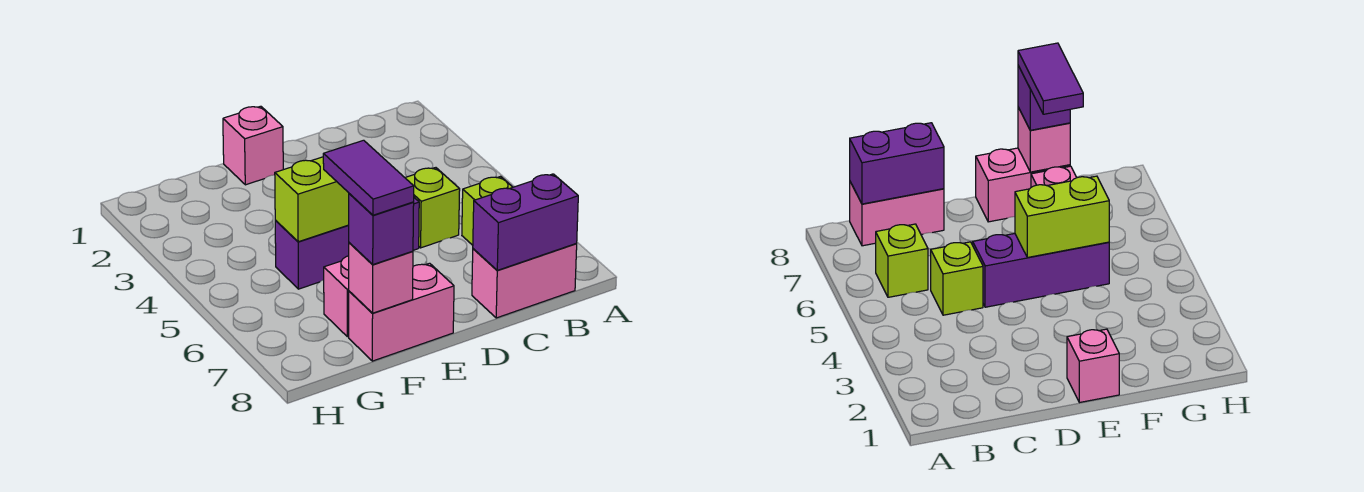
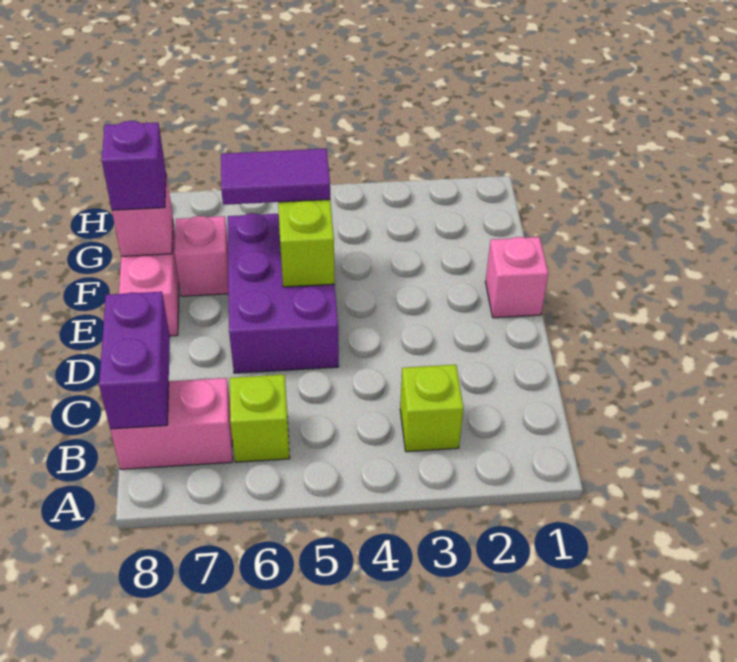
pink 1x2 brick [472,244,577,318] -> pink 1x2 brick turned to [110,378,233,469]
lime 1x1 brick [405,168,460,248] -> lime 1x1 brick moved to [400,365,463,452]
purple 1x3 brick [275,198,419,289] -> purple 2x3 brick [228,213,339,373]
purple 1x2 tile [323,140,414,215] -> purple 1x2 tile moved to [221,149,330,205]

